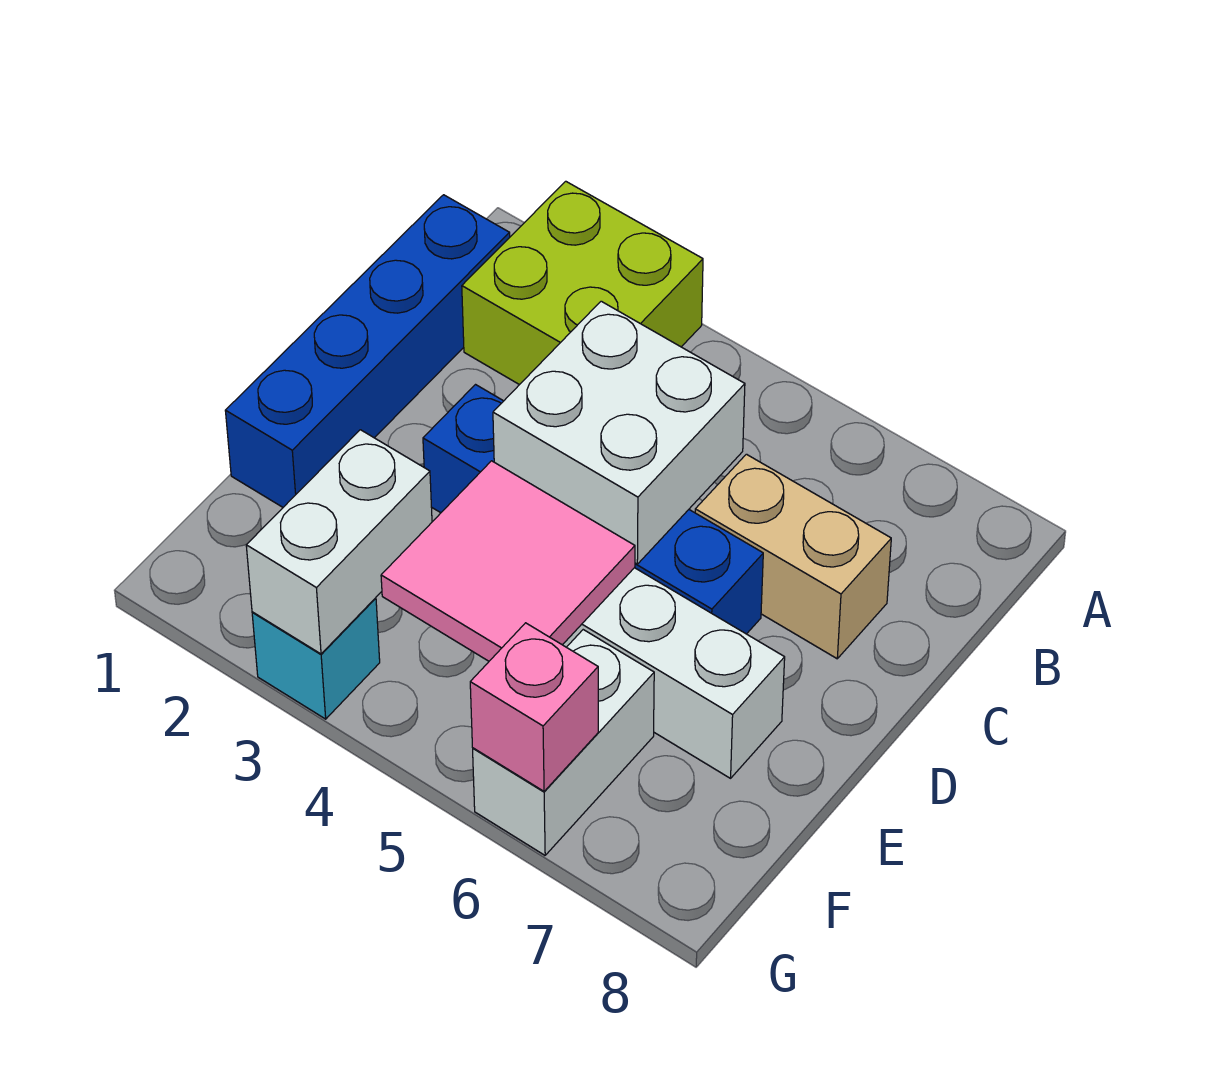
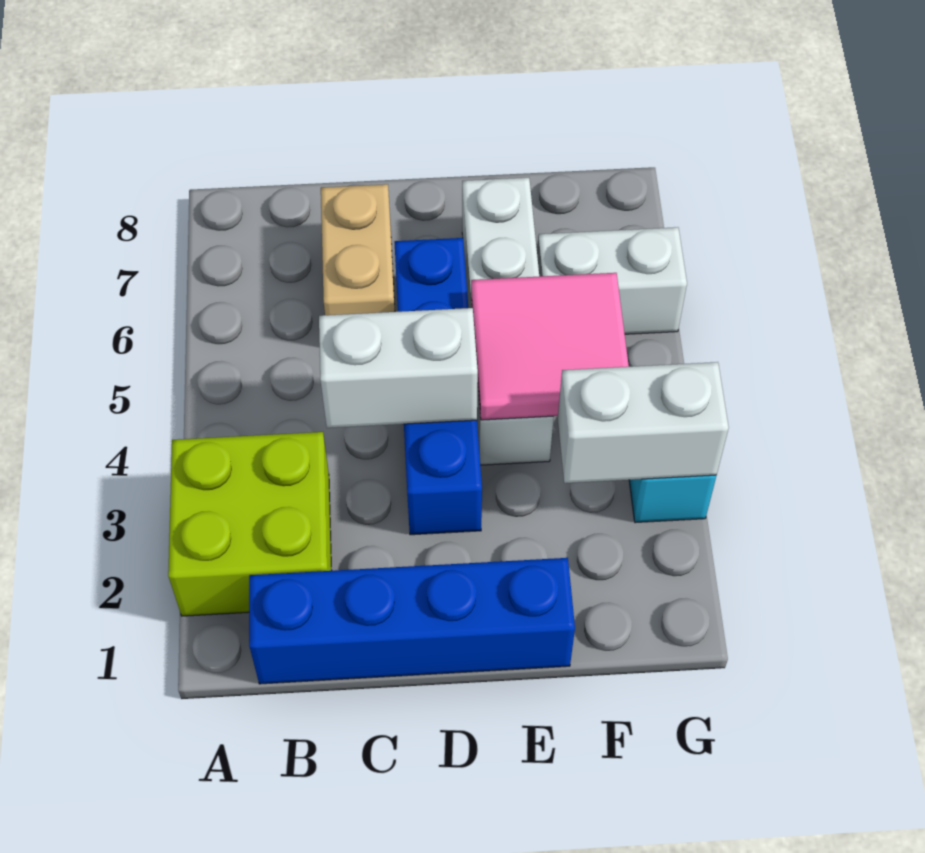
white 2x2 brick [493,301,745,564] -> white 1x2 brick [319,308,478,428]
pink 1x1 brick [470,623,598,791] -> none

